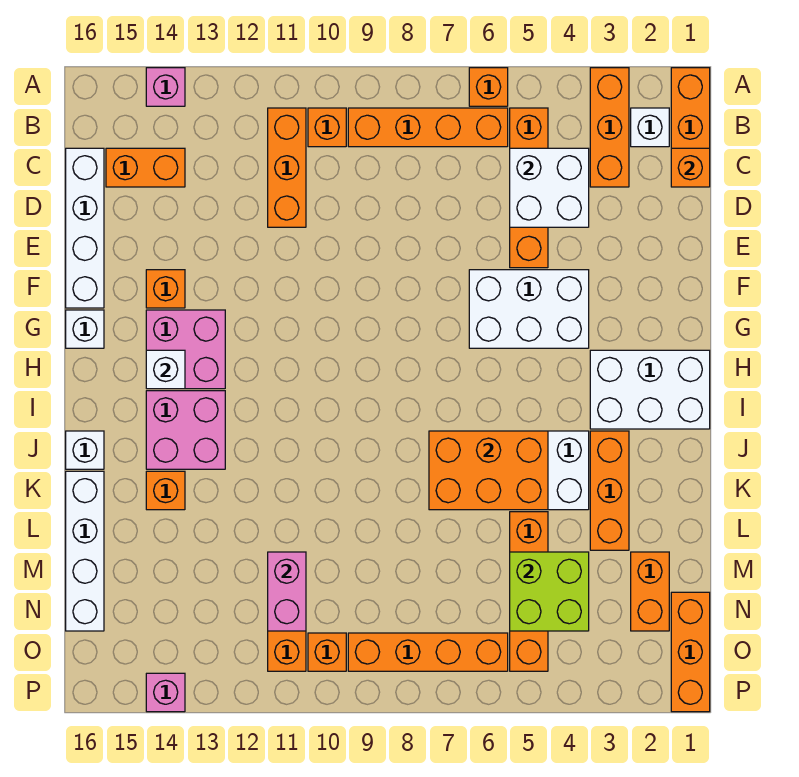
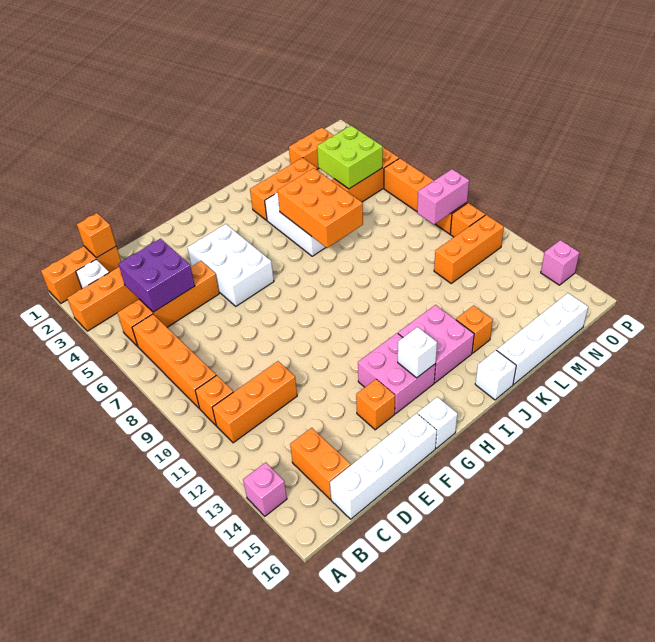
orange 1x1 brick [469,68,508,106] -> none
white 2x2 brick [510,148,589,227] -> purple 2x2 brick [118,239,195,312]
white 2x3 brick [590,350,710,429] -> none
pink 1x2 brick [268,552,306,631] -> pink 1x2 brick moved to [417,169,469,224]
orange 1x3 brick [671,592,710,712] -> none

